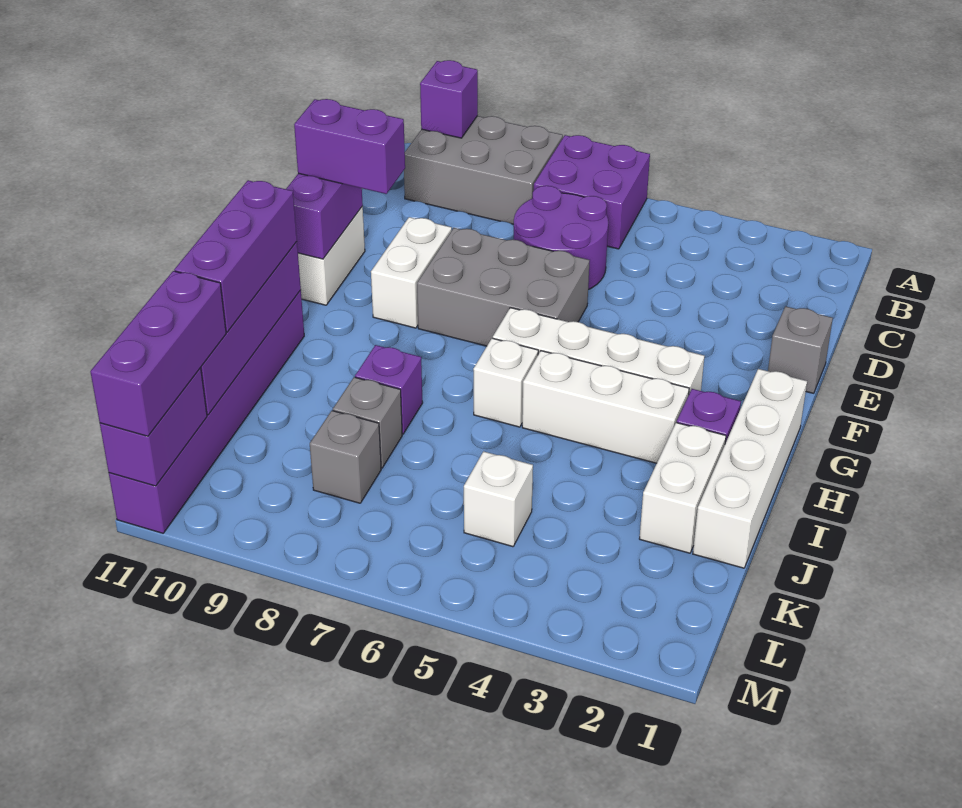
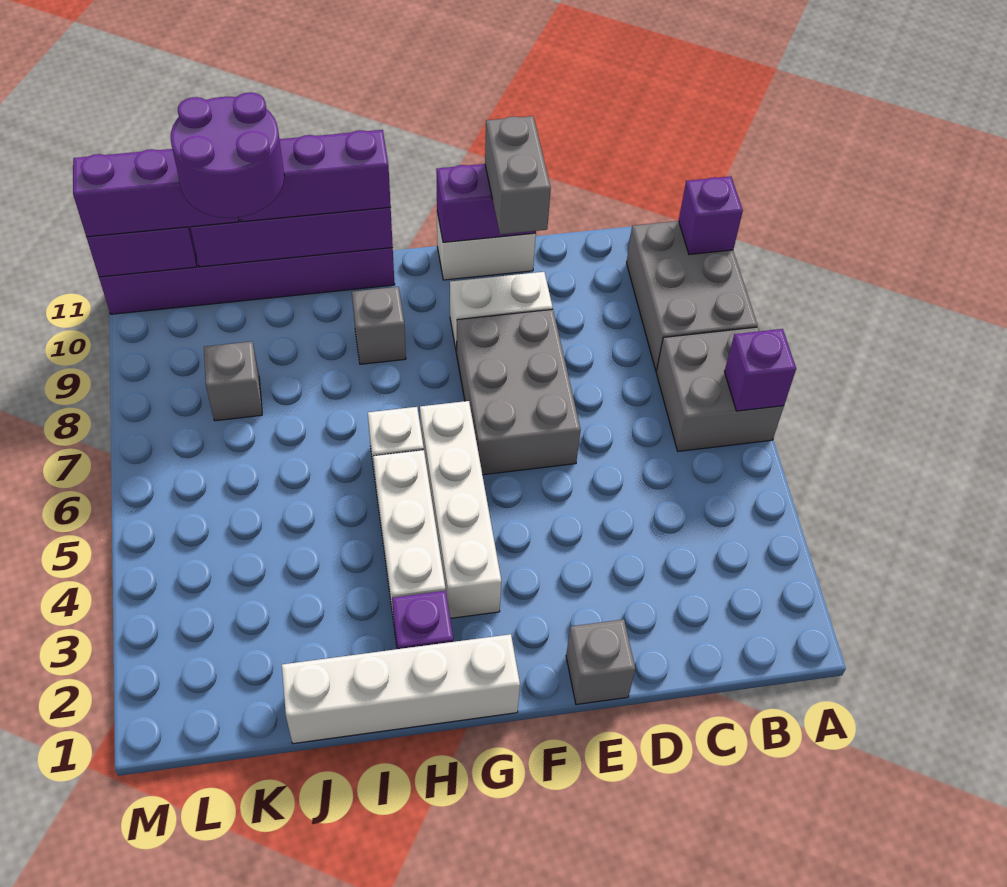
purple 2x2 brick [534,135,650,249] -> grey 2x2 brick [656,327,784,451]
purple 2x2 round brick [514,186,608,289] -> purple 2x2 round brick moved to [171,92,284,218]
purple 1x2 brick [294,99,405,194] -> grey 1x2 brick [485,116,551,234]
white 1x2 brick [639,423,726,553] -> none
purple 1x1 brick [355,345,423,434] -> purple 1x1 brick moved to [724,329,796,411]
grey 1x1 brick [333,377,402,468] -> grey 1x1 brick moved to [352,287,406,364]
white 1x1 brick [464,451,533,547] -> none

